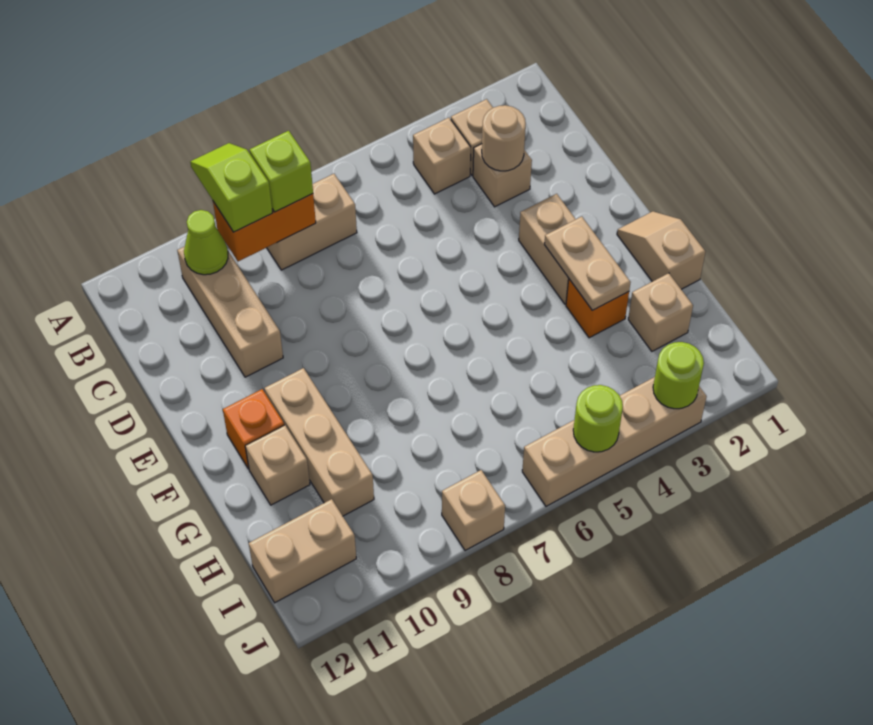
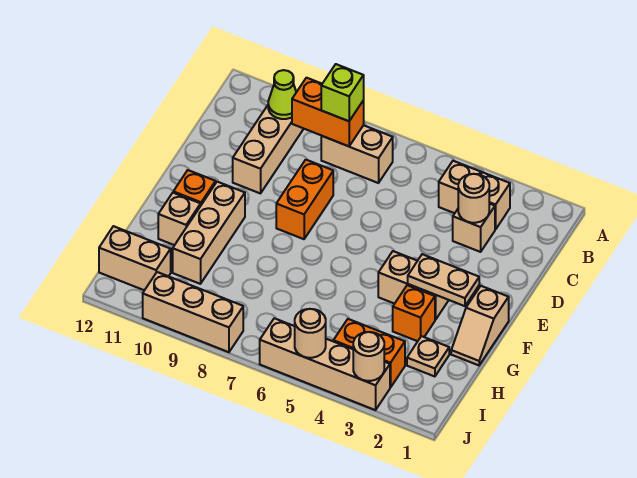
lime 1x2 slope [190,143,273,232] -> none
none -> orange 1x2 brick [276,160,333,239]
tan 1x2 brick [519,194,576,304] -> tan 1x2 brick turned to [378,251,449,320]
tan 1x2 slope [617,211,705,289] -> tan 1x2 slope turned to [451,286,509,365]
tan 1x2 plate [544,217,631,310] -> tan 1x2 plate turned to [408,254,479,306]
tan 1x1 brick [628,273,693,351] -> tan 1x1 plate [407,336,449,377]
none -> orange 1x2 brick [333,319,405,388]
lime 1x1 round brick [653,342,704,409] -> tan 1x1 round brick [353,332,384,381]
lime 1x1 round brick [573,385,623,452] -> tan 1x1 round brick [295,309,326,358]
tan 1x1 brick [442,470,505,551] -> tan 1x3 brick [143,272,243,352]

